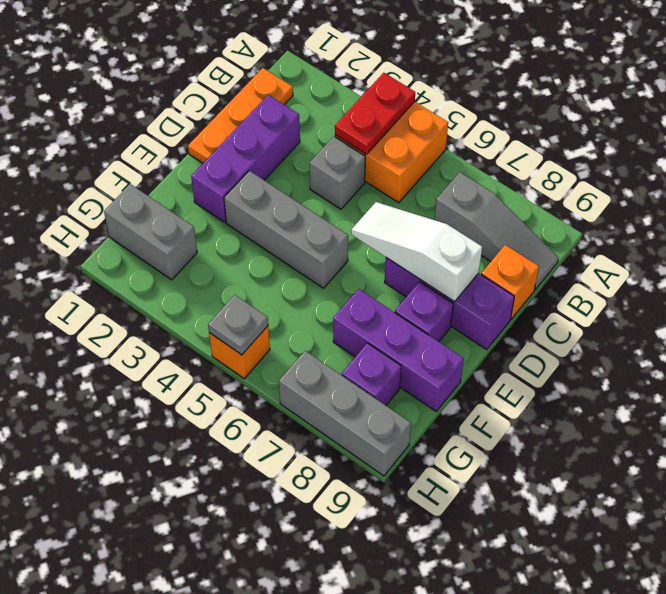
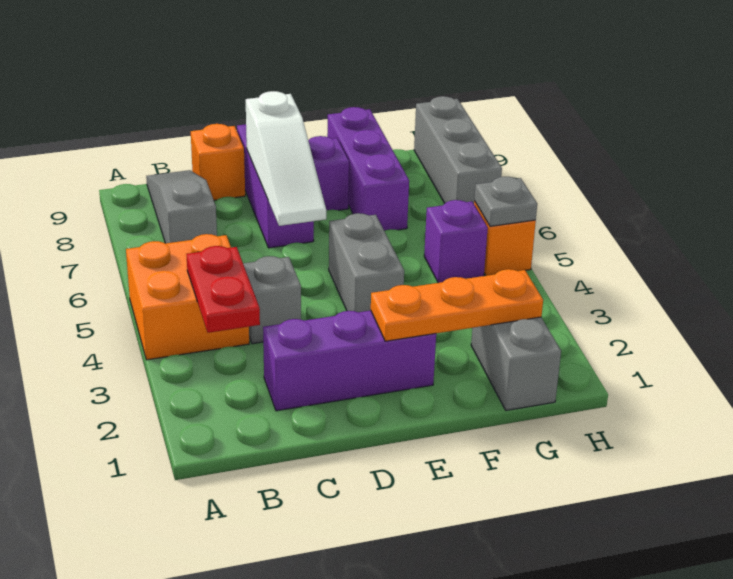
red 1x2 plate [335,73,415,154] -> red 1x2 plate turned to [186,246,260,333]
orange 1x3 plate [188,68,293,163] -> orange 1x3 plate moved to [371,269,543,341]
grey 1x3 brick [224,171,348,288] -> grey 1x2 brick [329,213,404,312]
purple 1x1 brick [342,343,401,405] -> purple 1x1 brick moved to [424,200,488,283]

